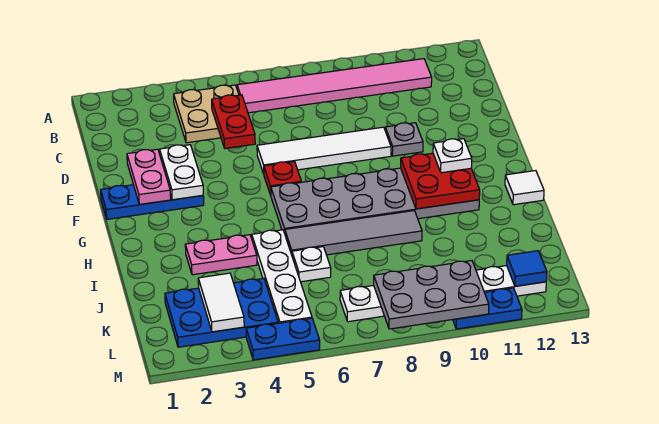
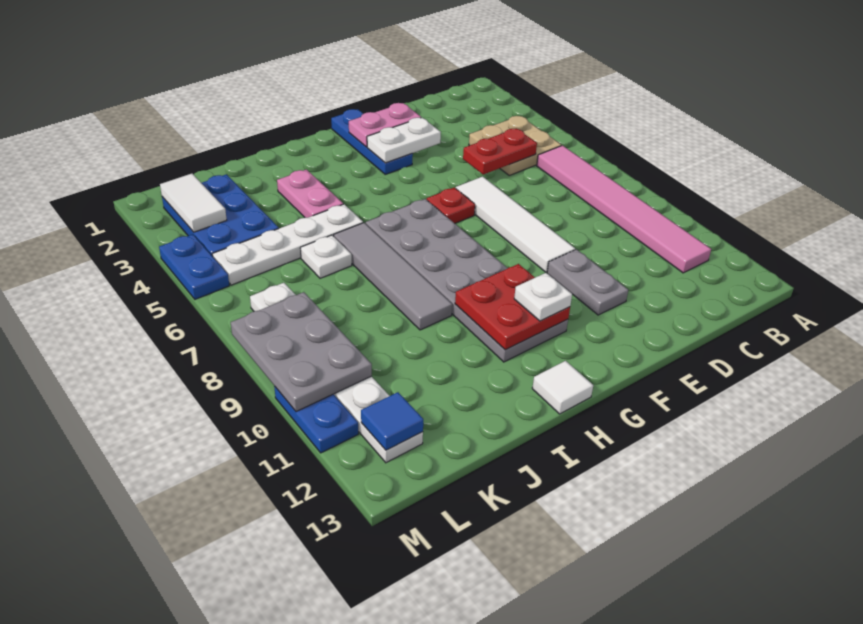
grey 1x1 plate [385,123,423,156] -> grey 1x2 plate [547,249,628,315]
white 1x2 tile [198,273,244,332] -> white 1x2 tile turned to [160,174,227,232]

